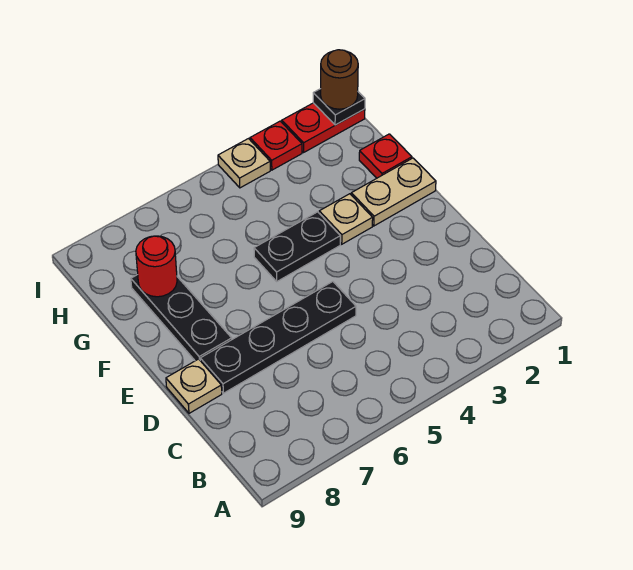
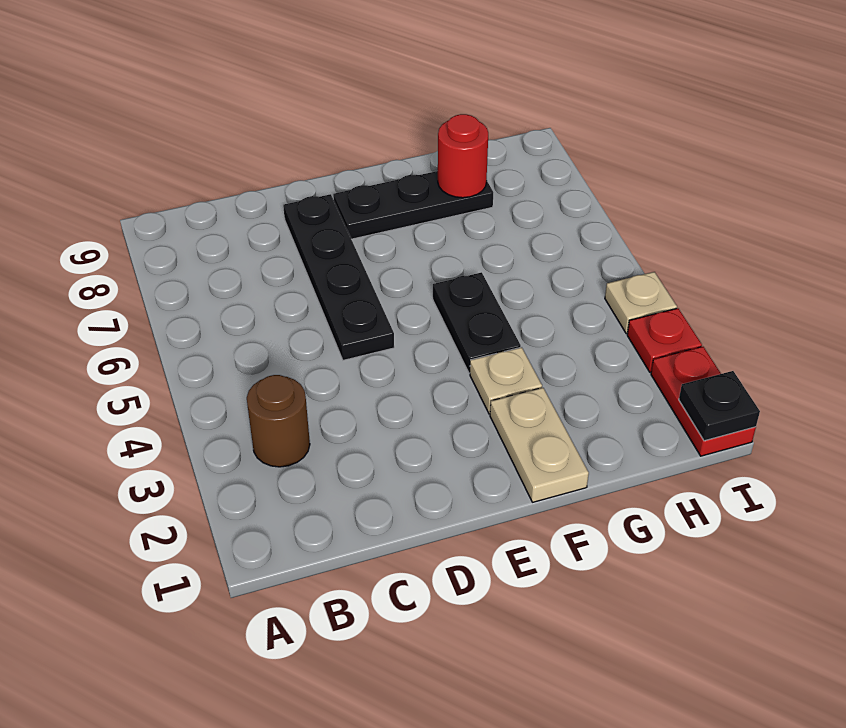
tan 1x1 plate [166,359,222,413] -> none
red 1x1 plate [359,134,412,178] -> none
brown 1x1 round brick [321,50,358,109] -> brown 1x1 round brick moved to [247,375,310,467]

